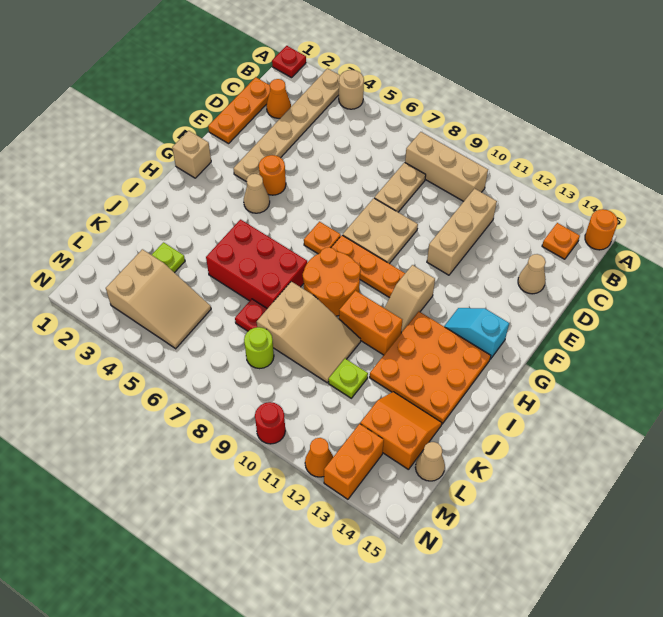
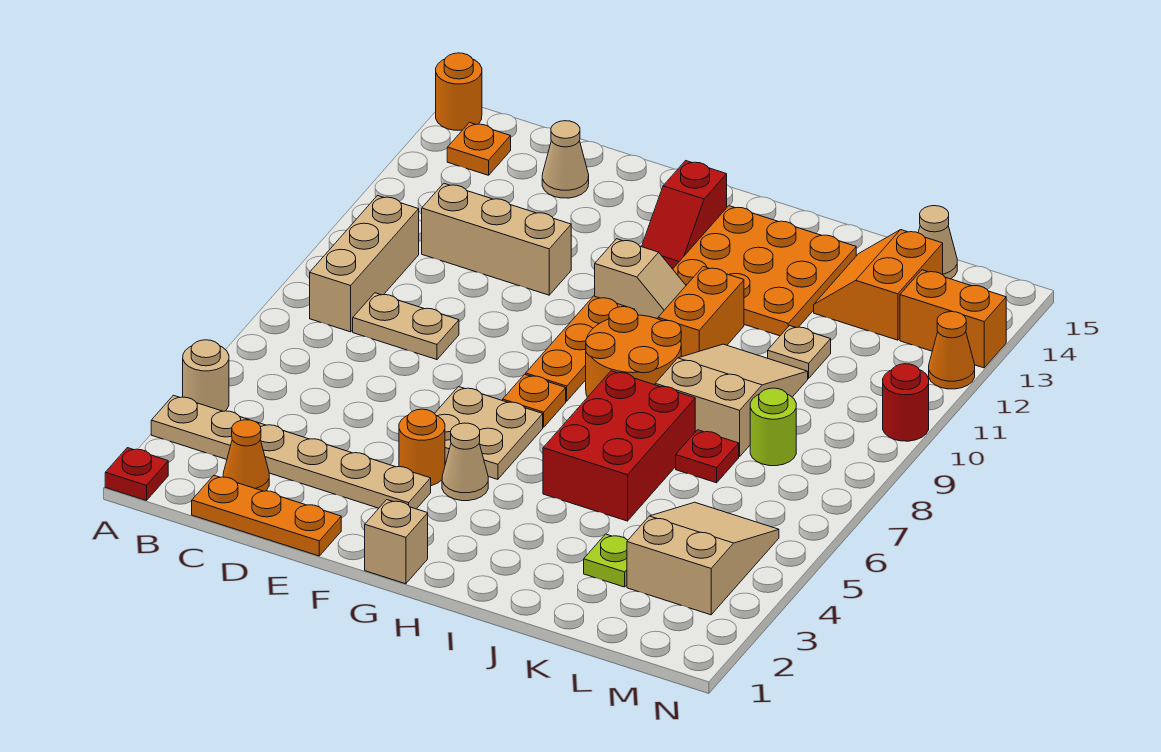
tan 2x2 plate [343,198,418,264] -> tan 2x2 plate moved to [435,387,543,479]
cyan 1x2 slope [444,308,509,359] -> red 1x2 slope [642,161,727,268]
lime 1x1 plate [329,359,368,398] -> tan 1x1 plate [768,326,831,378]

